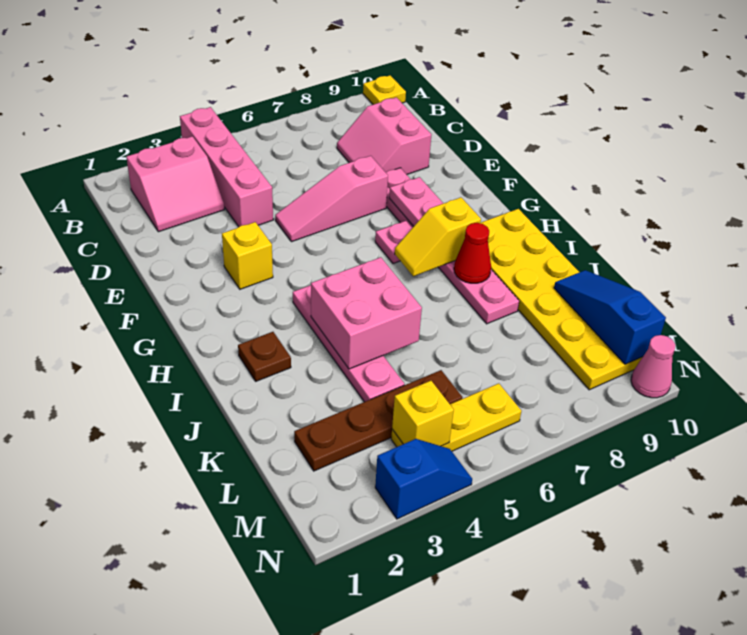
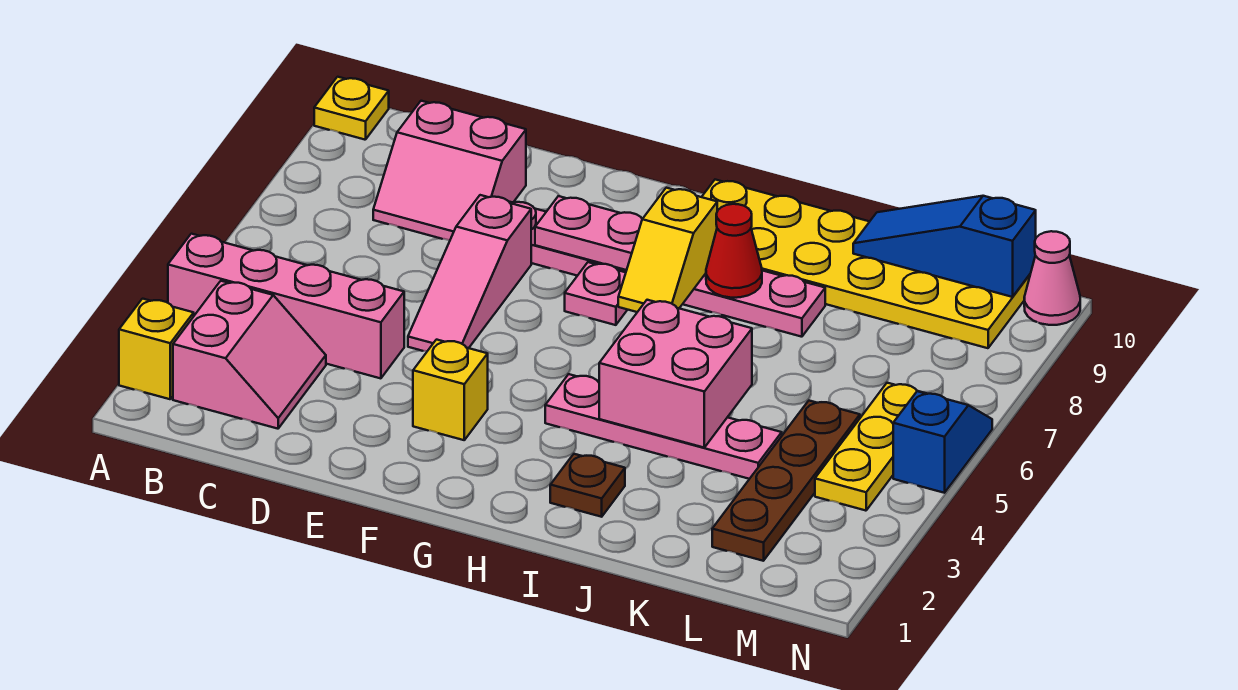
yellow 1x1 brick [392,381,454,446] -> yellow 1x1 brick moved to [119,299,194,399]
blue 1x2 slope [375,439,472,519] -> blue 1x2 slope moved to [893,391,992,493]

